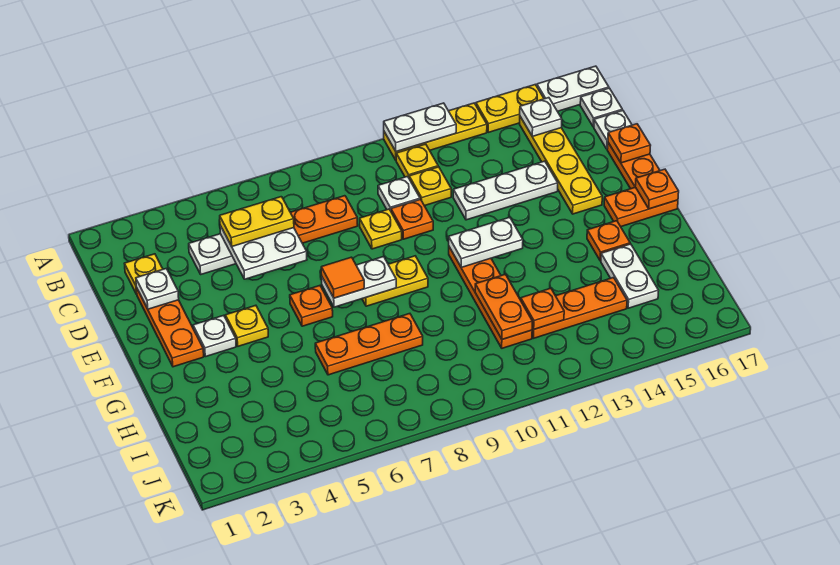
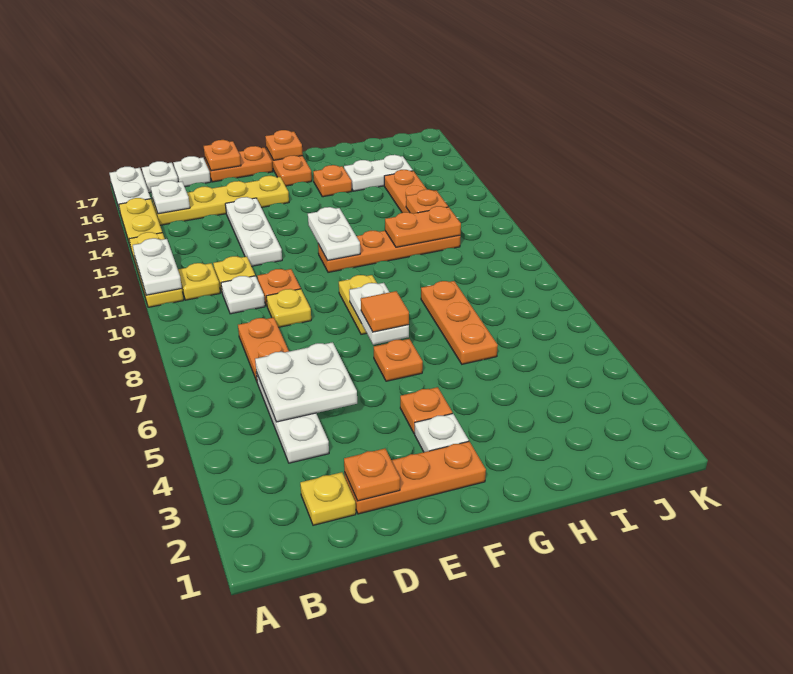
yellow 1x2 plate [220,197,294,246] -> none
white 1x1 plate [136,269,179,309] -> orange 1x1 plate [344,449,400,501]
yellow 1x1 plate [225,305,268,346] -> orange 1x1 plate [400,387,452,433]

